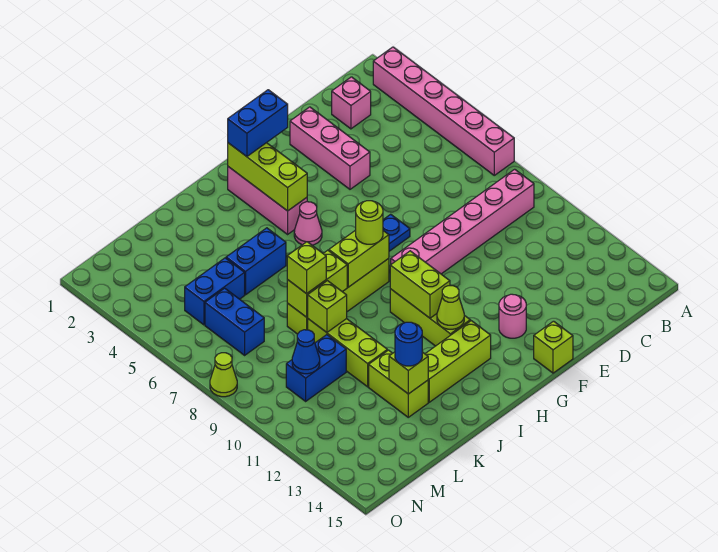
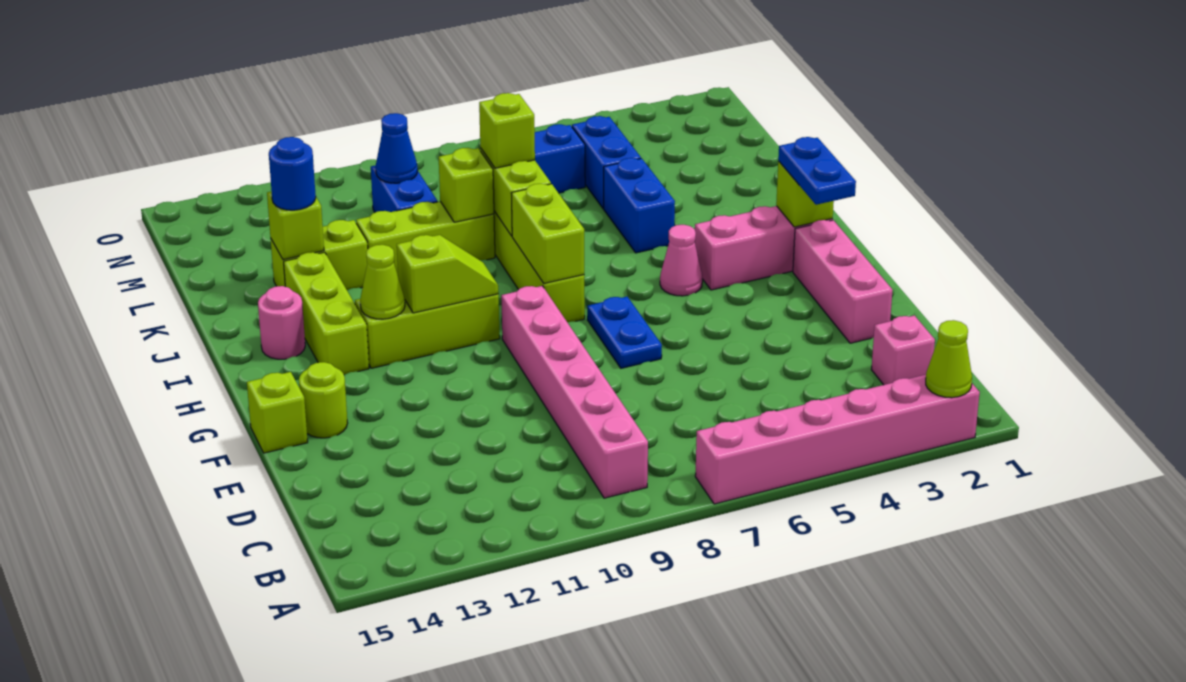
pink 1x3 brick [290,107,370,189] -> pink 1x3 brick turned to [793,220,892,343]
pink 1x1 round brick [499,294,526,338] -> pink 1x1 round brick moved to [258,286,305,359]
blue 1x2 brick [228,90,288,157] -> blue 1x2 plate [778,137,856,205]
lime 1x3 brick [228,143,307,211] -> lime 1x1 brick [776,161,834,227]
lime 1x1 round brick [356,201,383,244] -> lime 1x1 round brick moved to [299,362,348,438]
lime 1x2 brick [390,251,450,318] -> lime 1x2 slope [397,235,499,313]
lime 1x1 cone [210,353,237,397] -> lime 1x1 cone moved to [926,320,972,398]

